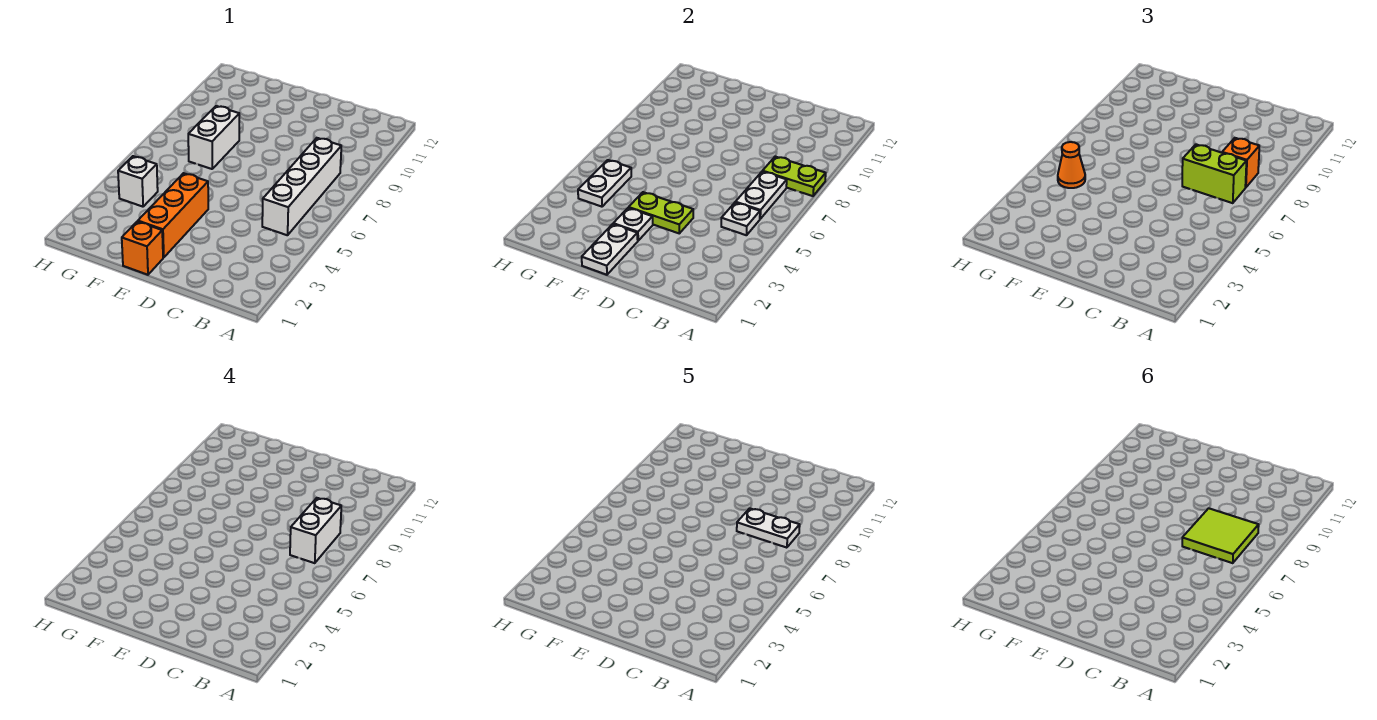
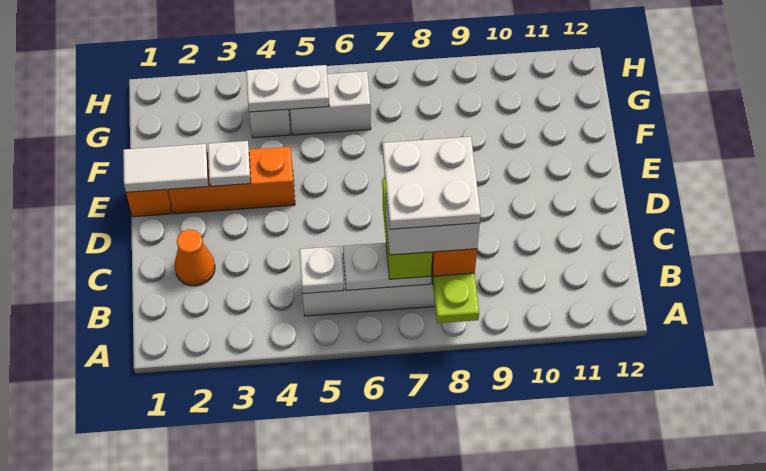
lime 2x2 tile [1182,508,1259,563] -> none
white 1x2 plate [737,508,800,548] -> white 2x2 plate [383,137,481,229]
lime 1x2 plate [629,192,693,233] -> none
white 1x2 plate [582,224,638,275] -> white 1x2 tile [123,144,209,192]
white 1x2 brick [188,106,239,169] -> white 1x2 brick moved to [290,71,371,135]
orange 1x1 cone [1058,142,1085,188] -> orange 1x1 cone moved to [174,229,215,286]

